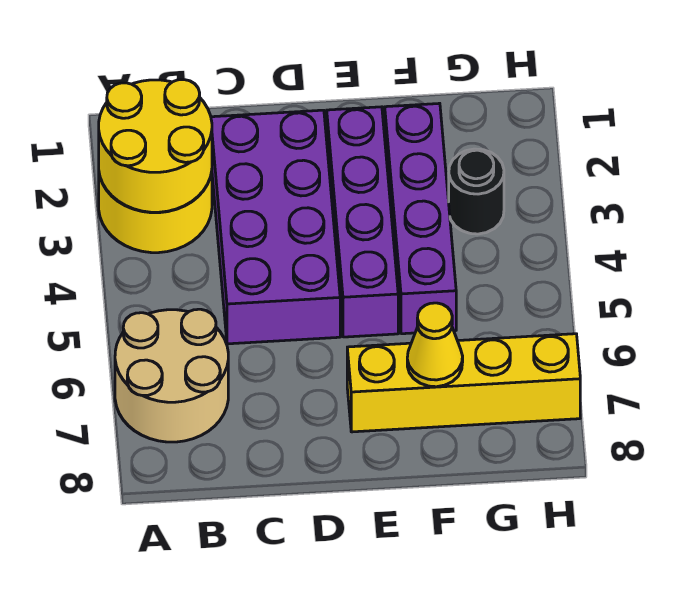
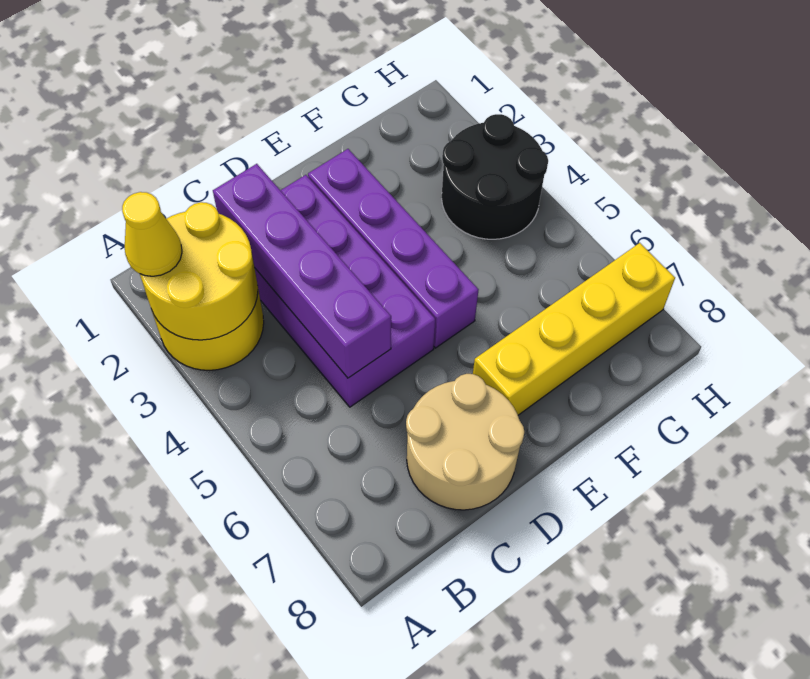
tan 2x2 round brick [115,309,228,442] -> tan 2x2 round brick moved to [406,374,524,510]
purple 1x4 brick [385,103,456,334] -> purple 1x4 brick moved to [213,164,391,378]
yellow 1x1 cone [407,303,463,387] -> yellow 1x1 cone moved to [122,192,182,276]
black 1x1 round brick [449,149,504,234] -> black 2x2 round brick [442,114,548,239]

